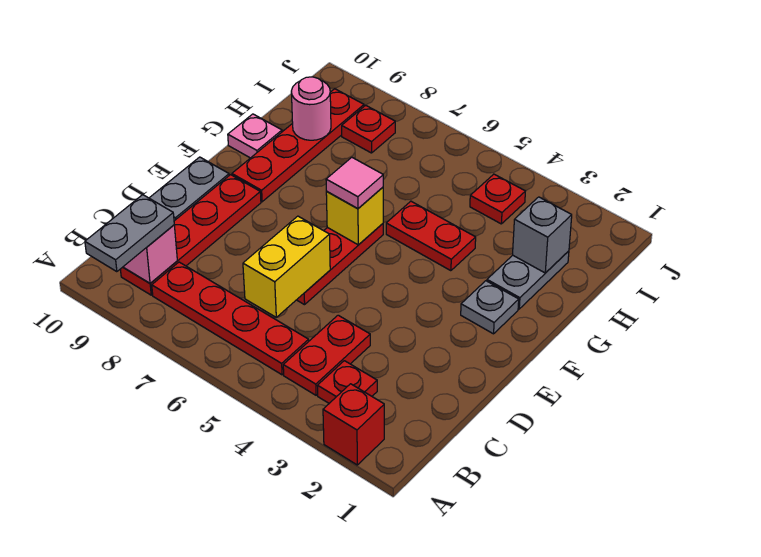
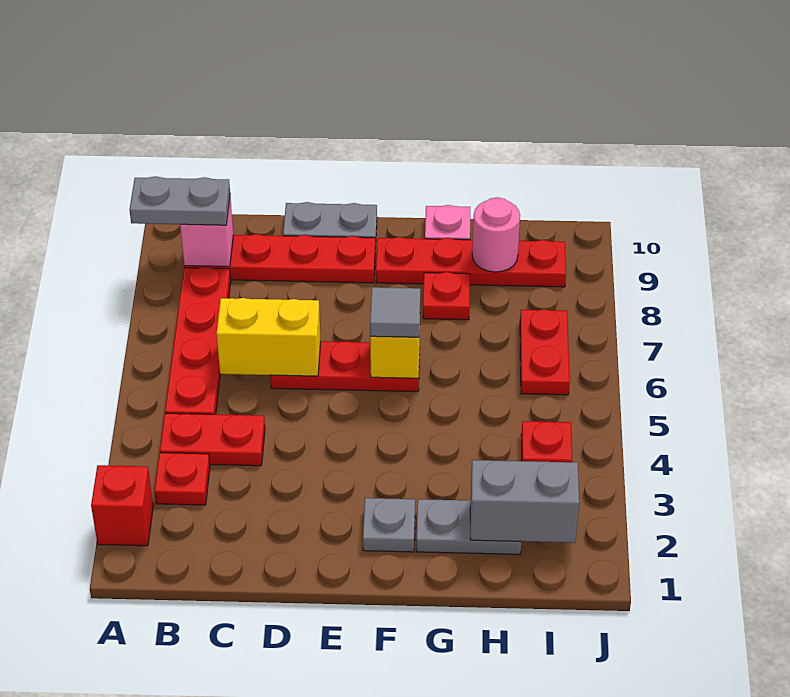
pink 1x1 tile [326,157,383,208] -> grey 1x1 tile [370,287,420,337]
red 1x2 plate [386,201,476,271] -> red 1x2 plate moved to [520,309,570,395]
grey 1x1 brick [513,197,572,273] -> grey 1x2 brick [470,460,579,543]
red 1x1 plate [342,105,395,153] -> red 1x1 plate moved to [423,272,470,320]

